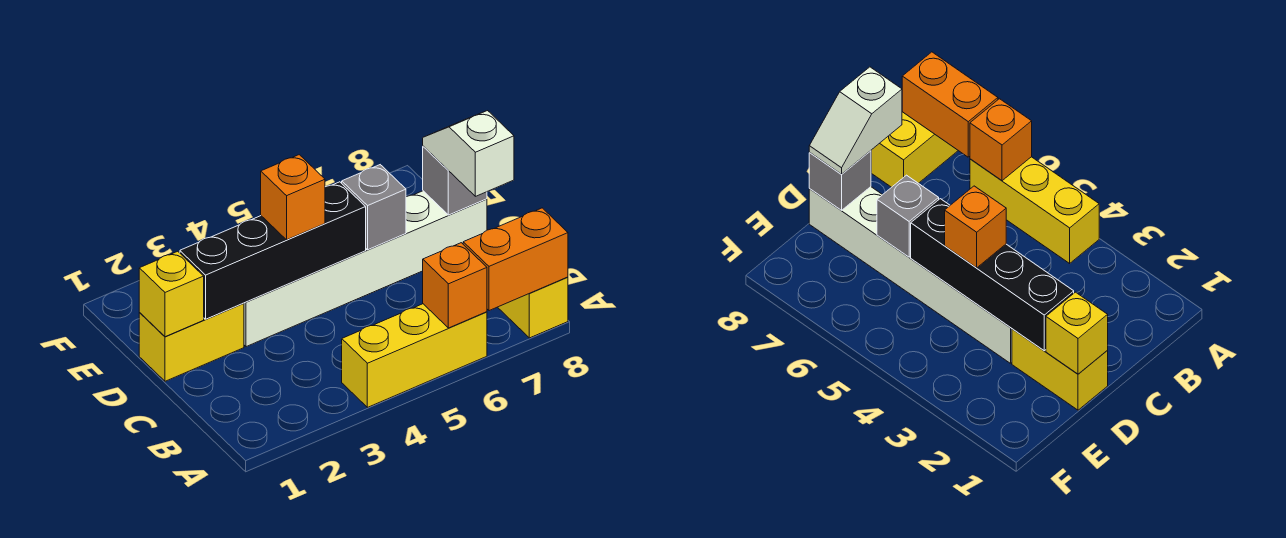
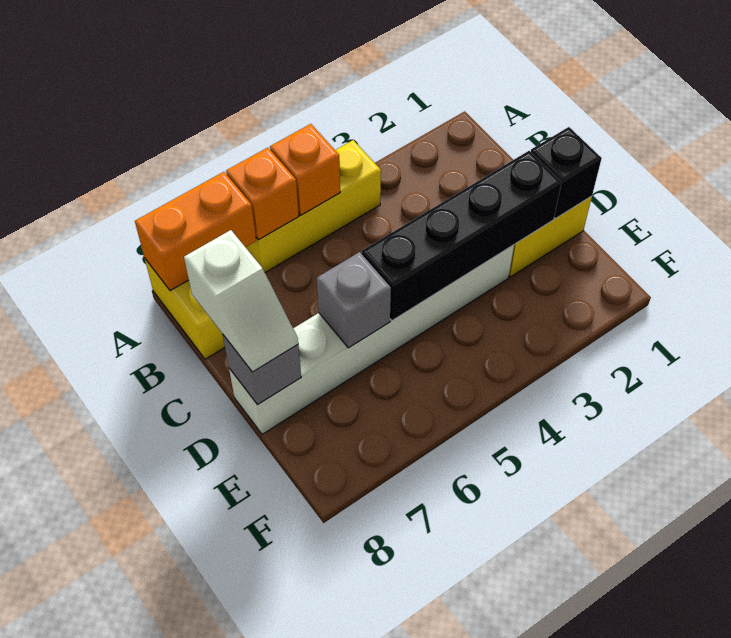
yellow 1x1 brick [139,251,204,337] -> black 1x1 brick [531,127,602,218]
orange 1x1 brick [261,155,325,240] -> orange 1x1 brick moved to [270,124,340,215]

